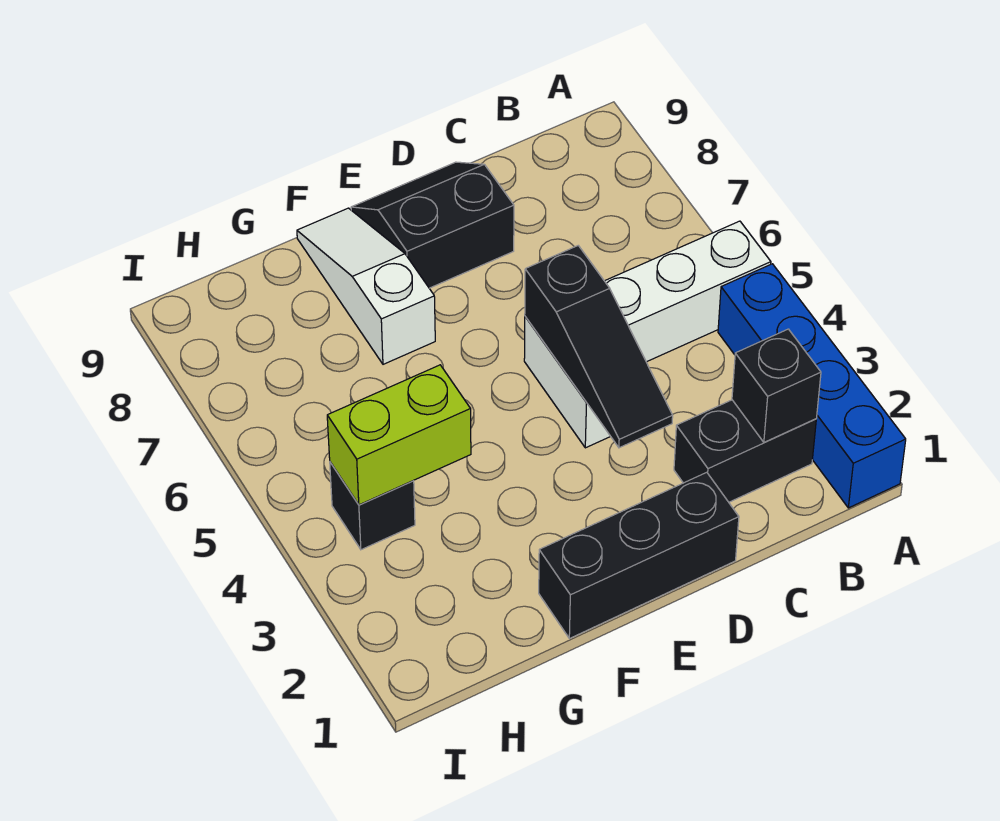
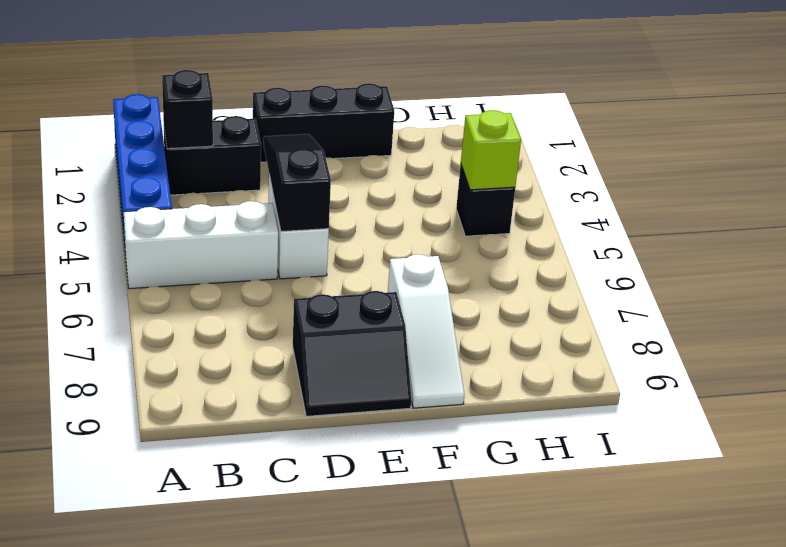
lime 1x2 brick [327,365,471,505] -> lime 1x1 brick [461,110,521,190]

